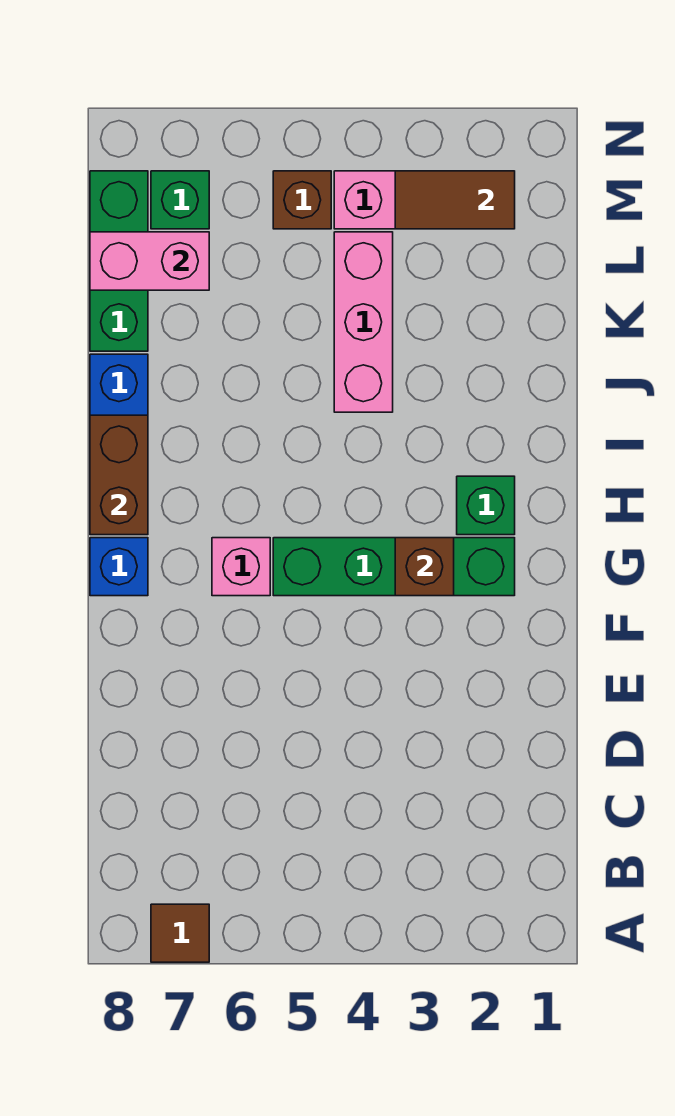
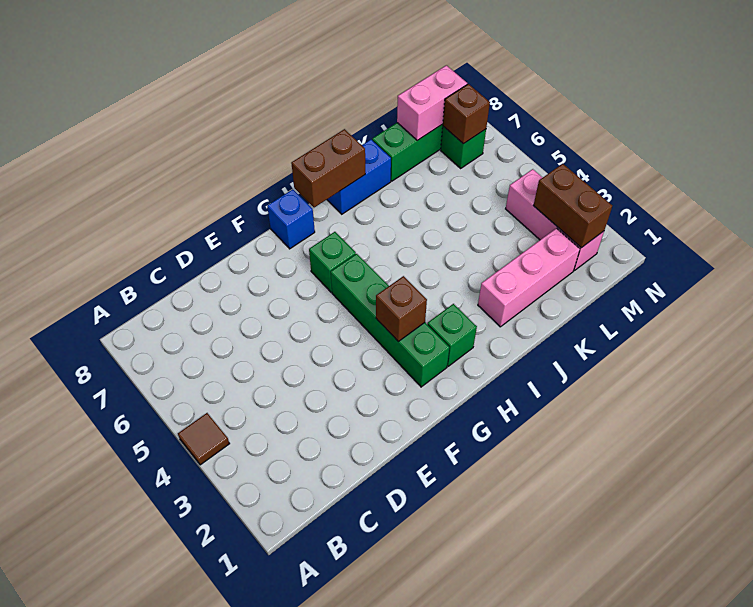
brown 1x1 tile [151,904,209,962] -> brown 1x1 tile moved to [178,413,230,465]
pink 1x1 brick [212,538,270,596] -> green 1x1 brick [309,232,356,292]
pink 1x3 brick [334,232,393,412] -> pink 1x3 brick moved to [478,228,580,327]
pink 1x2 brick [90,232,209,290] -> pink 1x2 brick turned to [397,65,467,140]
brown 1x2 tile [395,171,515,229] -> brown 1x2 brick [533,164,612,248]
brown 1x1 brick [273,171,331,229] -> brown 1x1 brick moved to [443,84,490,144]

